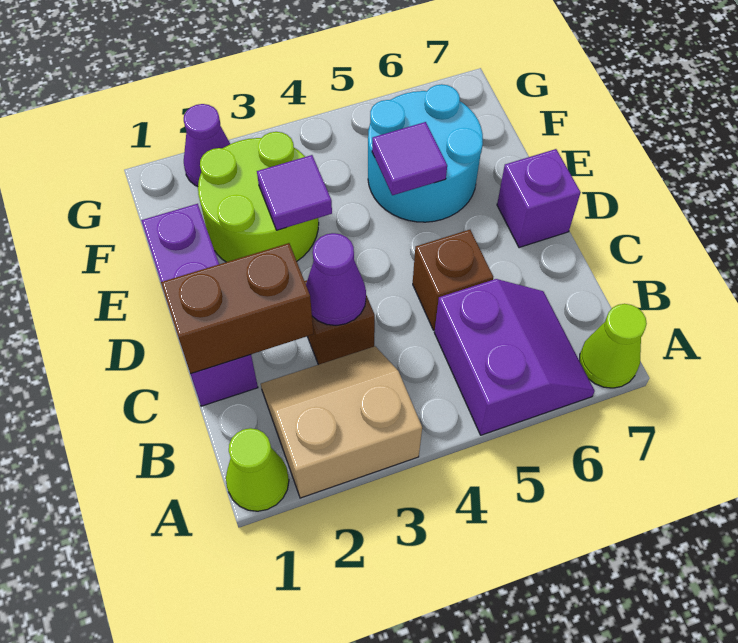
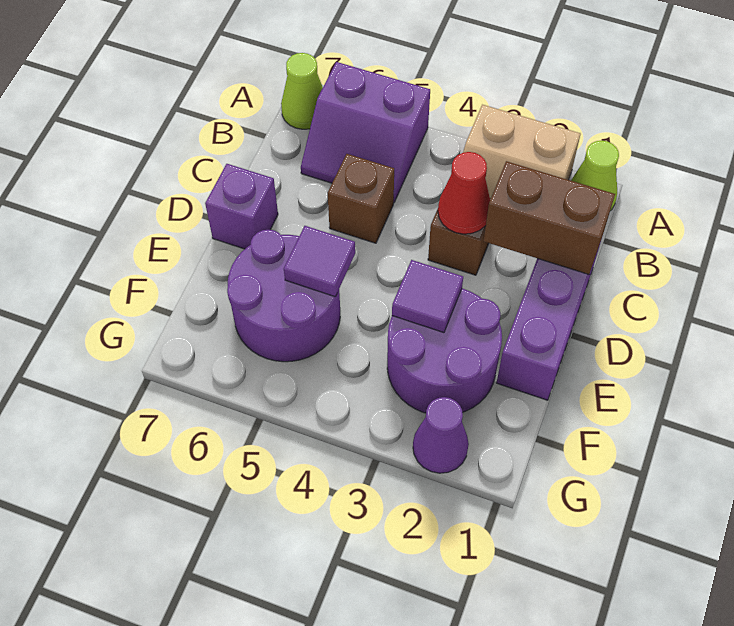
purple 2x2 slope [434,279,595,435] -> purple 2x2 slope turned to [301,62,430,202]
purple 1x1 cone [306,233,366,326] -> red 1x1 cone [438,152,490,234]
lime 2x2 round brick [198,132,319,262] -> purple 2x2 round brick [387,289,502,413]
cyan 2x2 round brick [368,84,483,222] -> purple 2x2 round brick [227,230,340,362]

